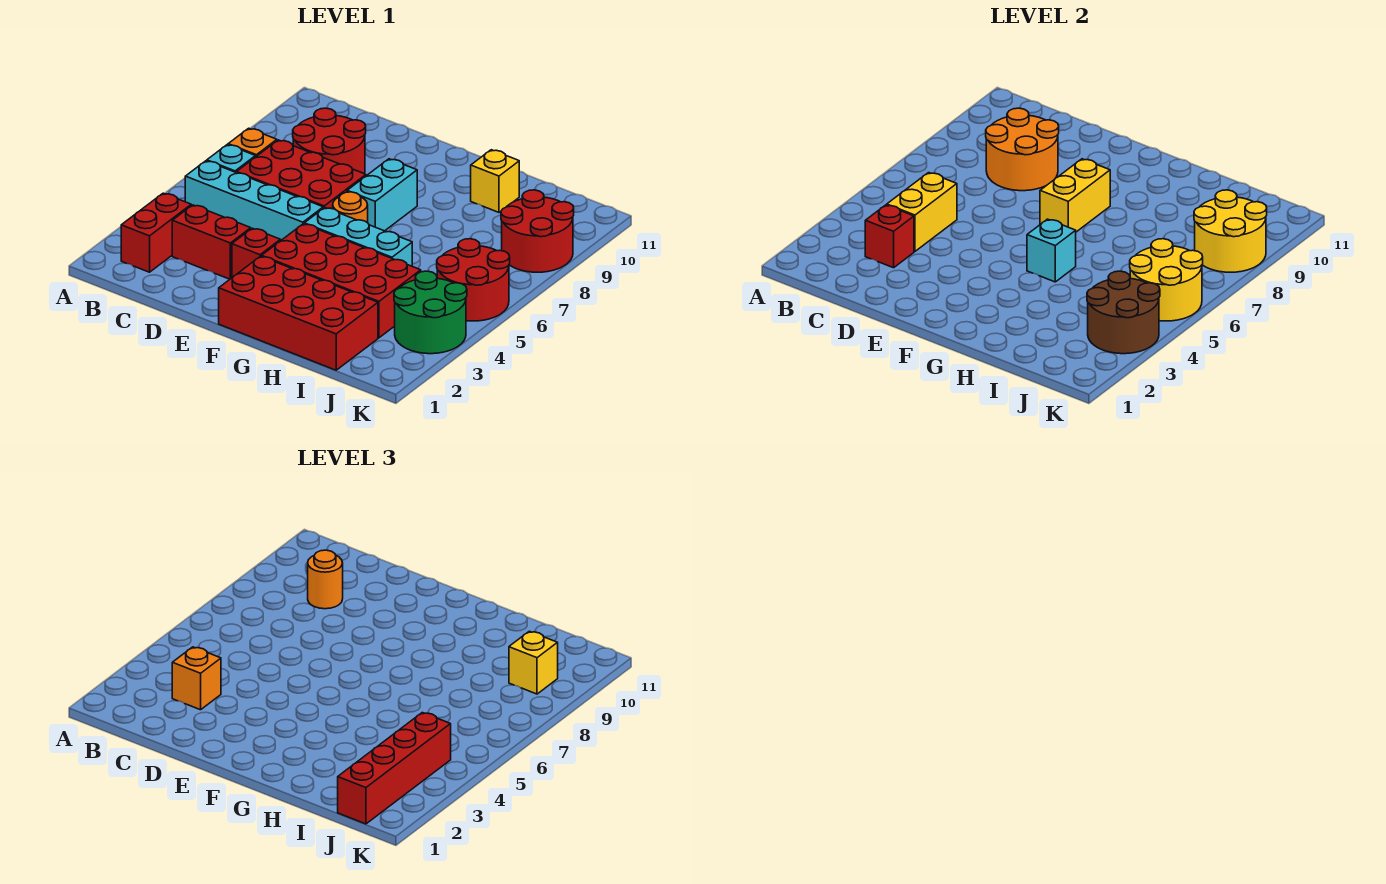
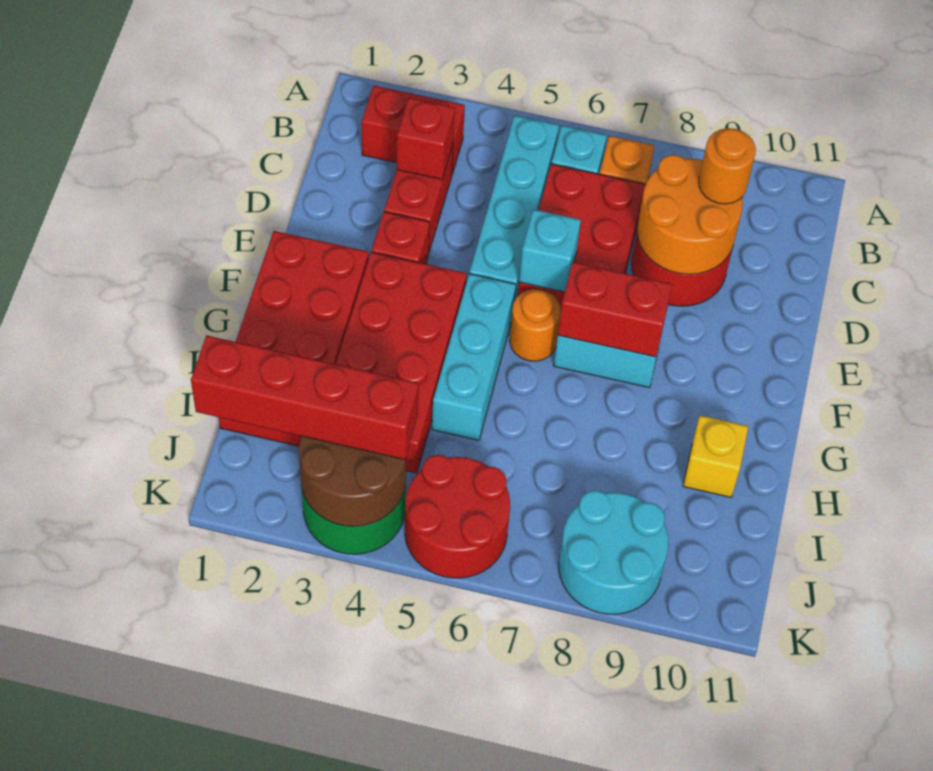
orange 1x1 brick [172,647,221,710] -> none
yellow 1x2 brick [887,173,957,251] -> none
yellow 1x2 brick [1040,159,1110,232] -> red 1x2 brick [558,262,672,357]
cyan 1x1 brick [1027,219,1076,282] -> cyan 1x1 brick moved to [519,209,581,292]
yellow 2x2 round brick [1130,239,1203,321] -> none
red 2x2 round brick [501,190,574,272] -> cyan 2x2 round brick [559,491,669,614]
yellow 2x2 round brick [1194,190,1267,272] -> none
yellow 1x1 brick [509,631,558,694] -> none

